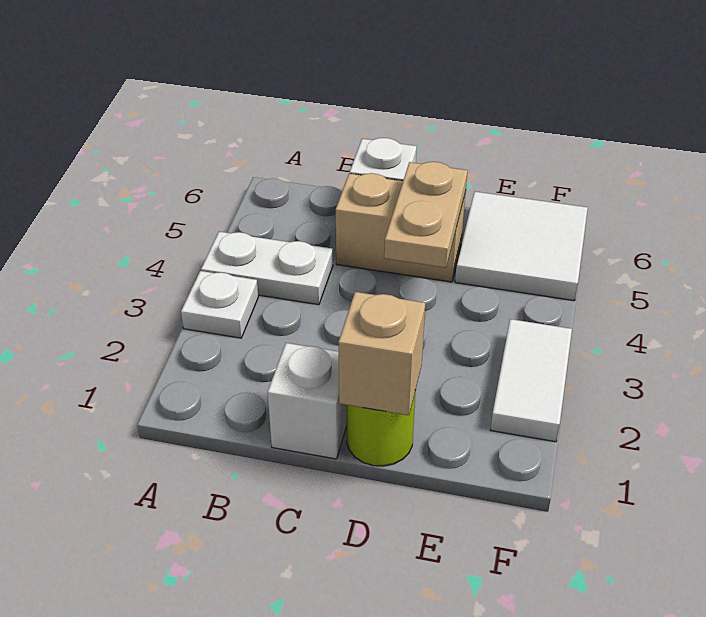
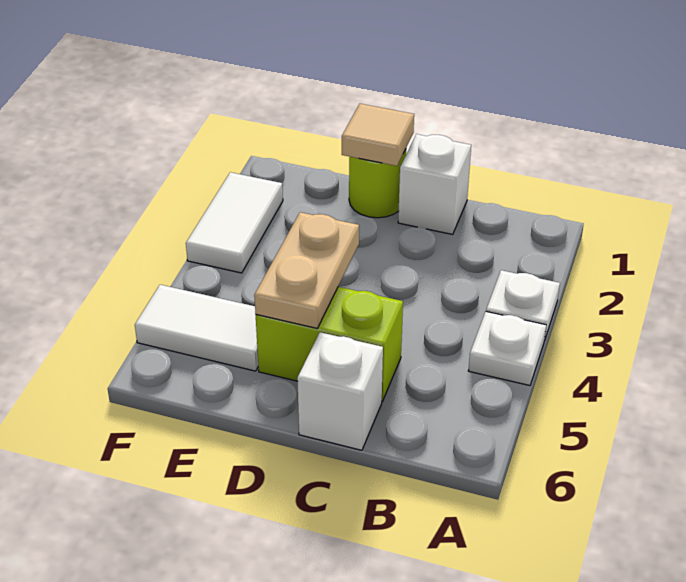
white 1x2 plate [201,232,333,305] -> white 1x1 plate [468,312,546,385]
tan 1x2 brick [336,173,466,282] -> lime 1x2 brick [256,286,403,401]
tan 1x1 brick [339,292,425,415] -> tan 1x1 tile [342,104,414,166]
white 2x2 tile [455,192,588,301] -> white 1x2 tile [135,285,258,371]

